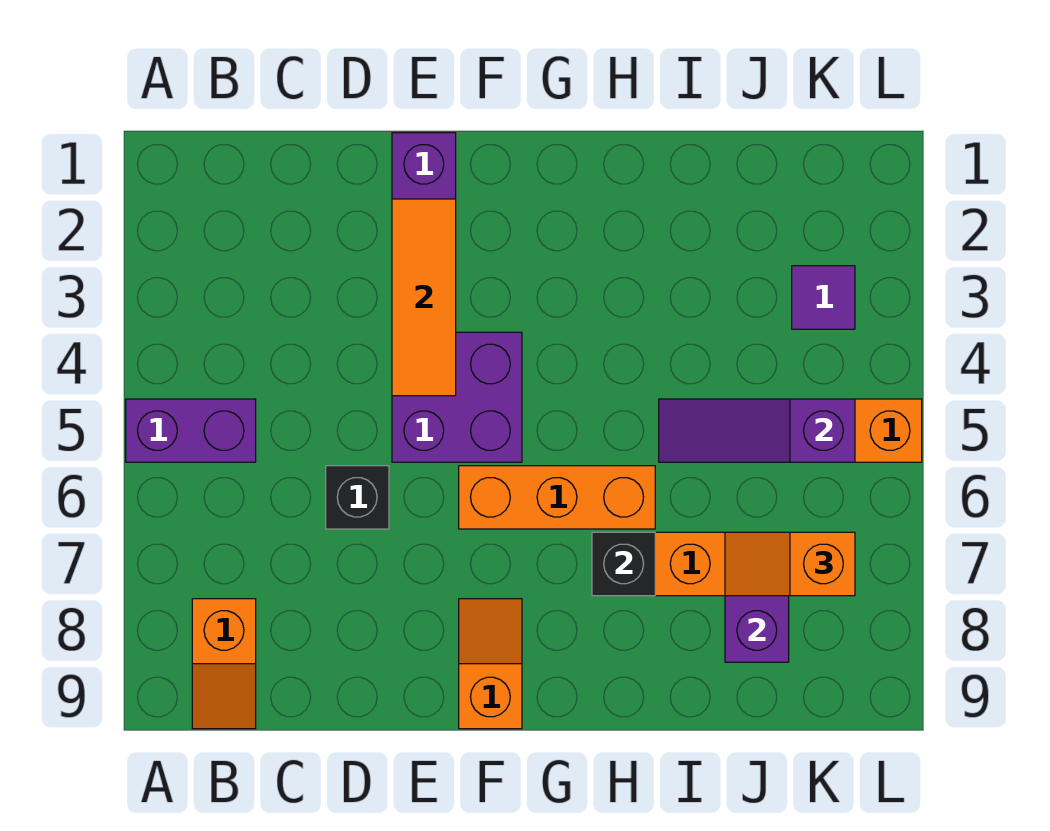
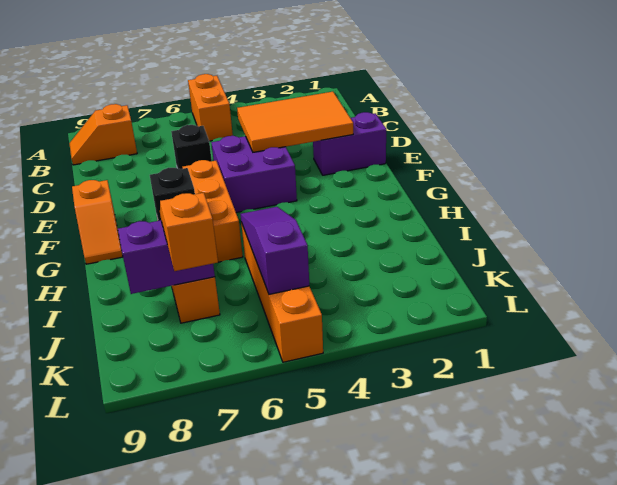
purple 1x2 brick [126,399,256,462] -> orange 1x2 brick [188,74,233,141]
orange 1x3 tile [392,199,456,396] -> orange 2x3 tile [237,92,353,152]
orange 1x2 slope [459,599,522,729] -> orange 1x2 slope turned to [72,180,123,264]
purple 1x1 tile [792,266,855,329] -> none

